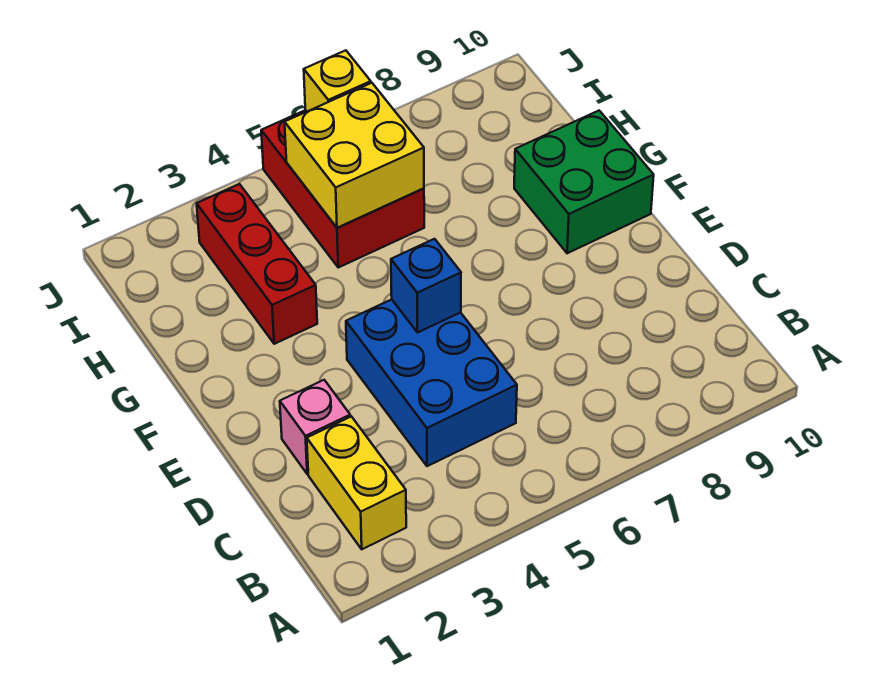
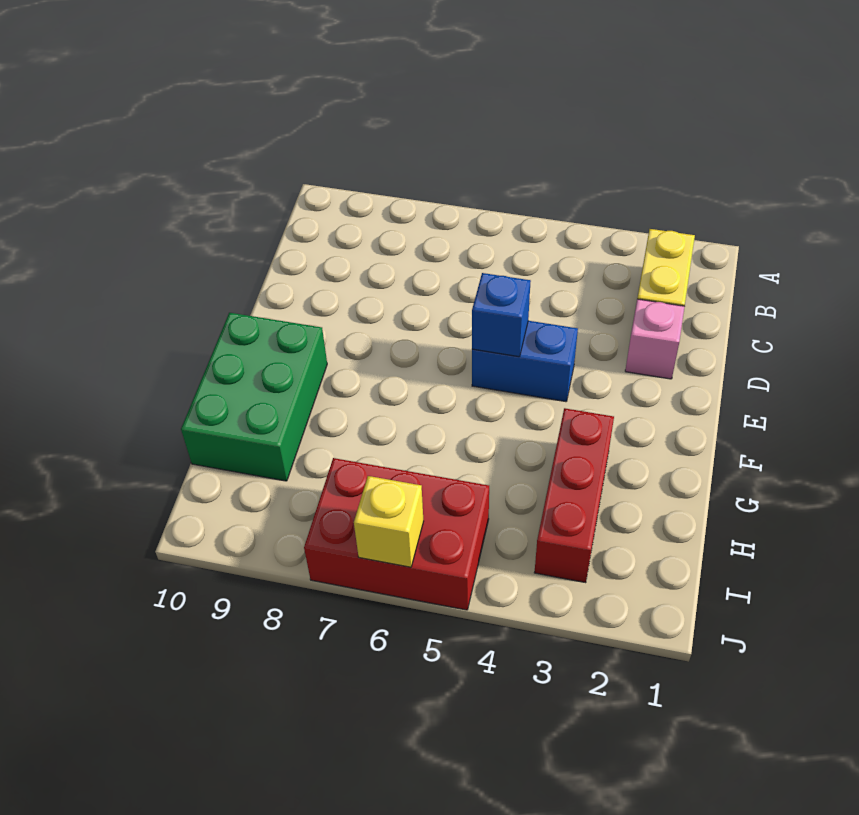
blue 2x3 brick [346,299,517,466] -> blue 1x2 brick [472,321,578,402]
green 2x2 brick [514,111,654,253] -> green 2x3 brick [181,313,327,481]
red 2x3 brick [261,110,424,267] -> red 2x3 brick turned to [304,458,489,610]
yellow 2x2 brick [285,83,424,228] -> none

